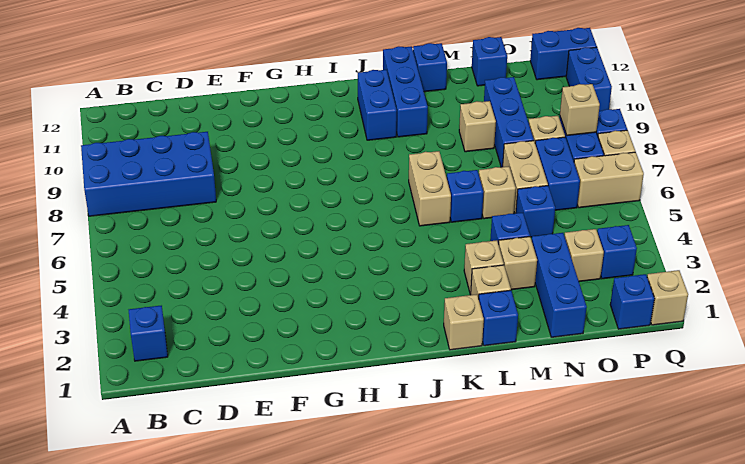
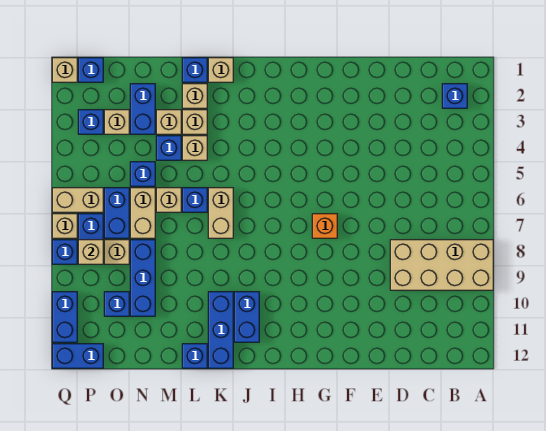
blue 2x4 brick [81,132,216,216] -> tan 2x4 brick [390,240,493,290]
none -> orange 1x1 brick [312,214,337,238]
tan 1x1 brick [459,101,496,152] -> tan 1x1 brick moved to [182,136,207,160]
blue 1x3 brick [532,233,587,337] -> blue 1x2 brick [130,84,155,134]
blue 1x1 brick [472,37,507,86] -> blue 1x1 brick moved to [104,292,129,316]

